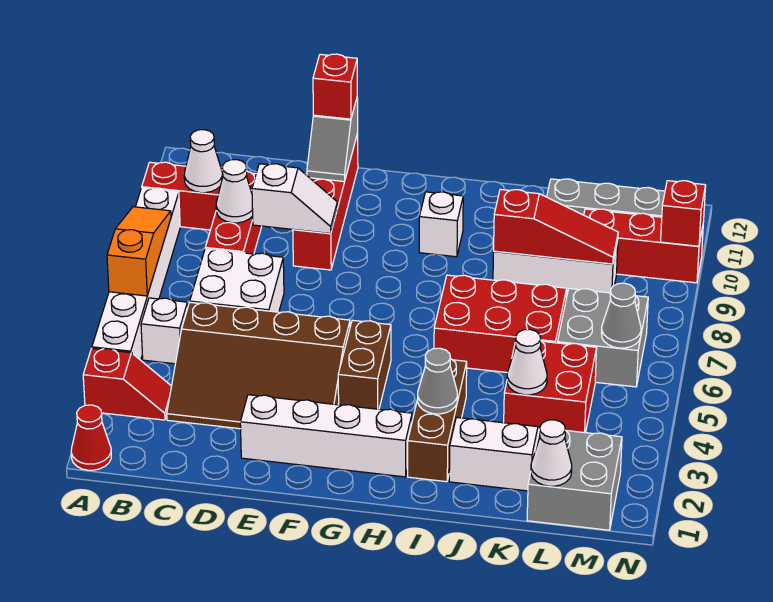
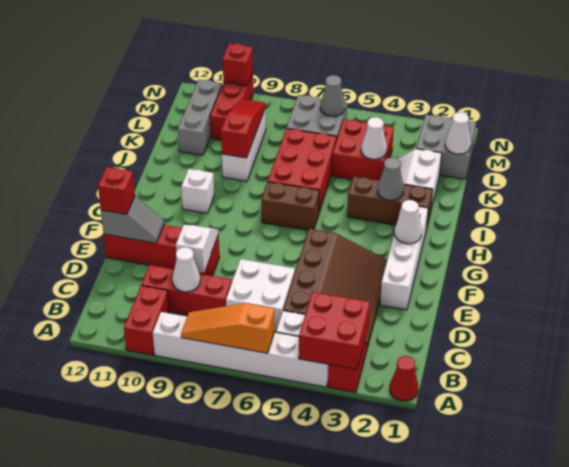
none -> red 2x2 brick [299,292,370,369]
white 1x1 cone [184,130,223,193] -> white 1x1 cone moved to [395,200,422,244]
brown 1x2 brick [338,320,391,409] -> brown 1x2 brick moved to [261,182,320,230]

